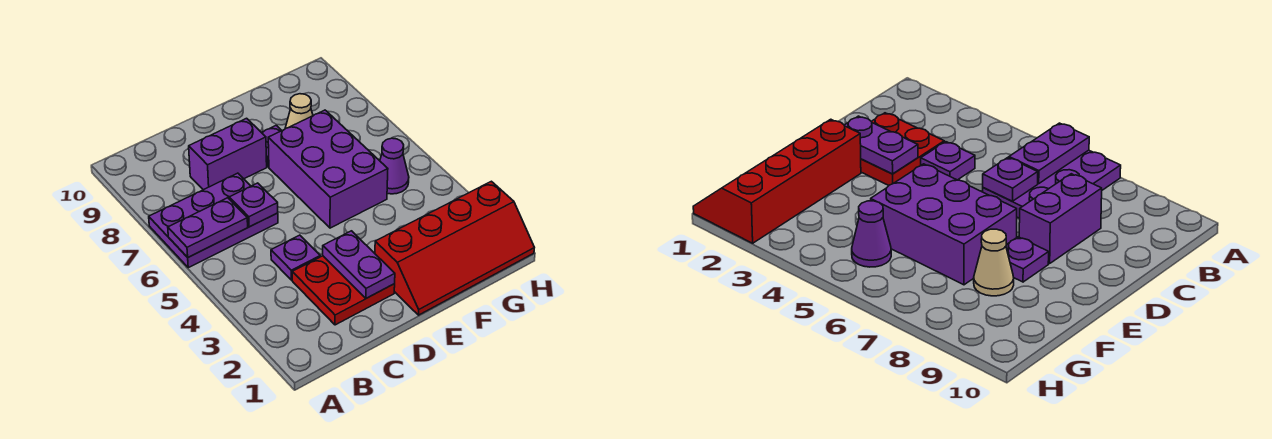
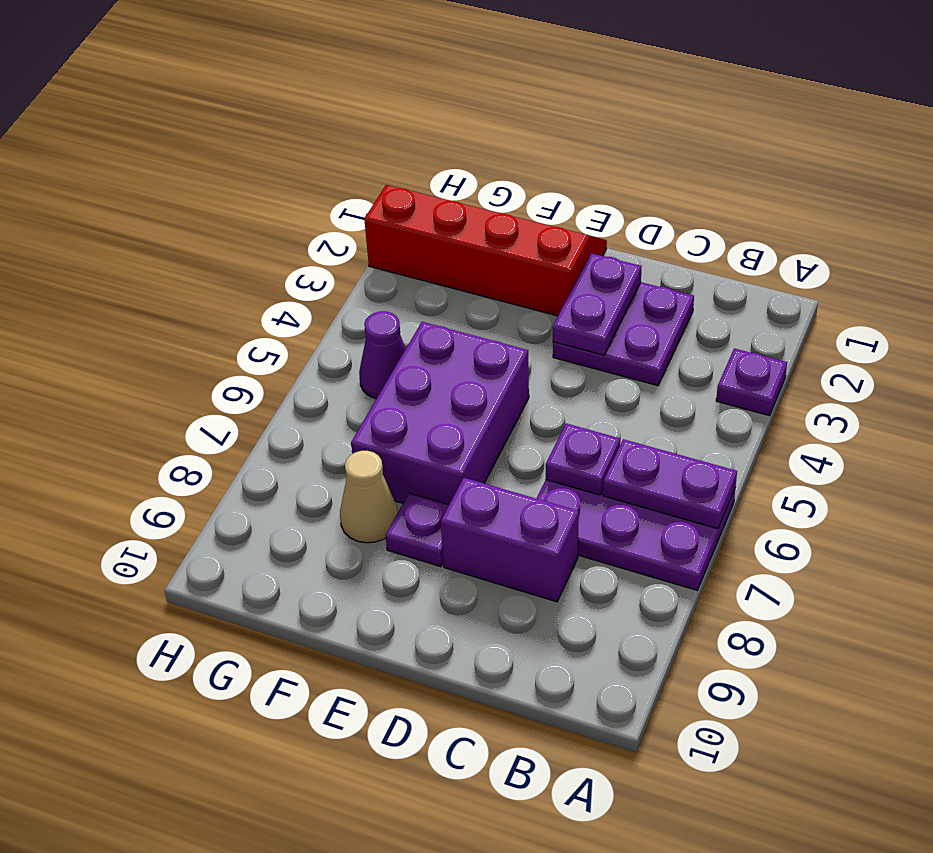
red 2x2 plate [292,256,395,325] -> purple 2x2 plate [553,282,694,386]
purple 1x1 plate [271,235,320,280] -> purple 1x1 plate moved to [716,348,787,416]

